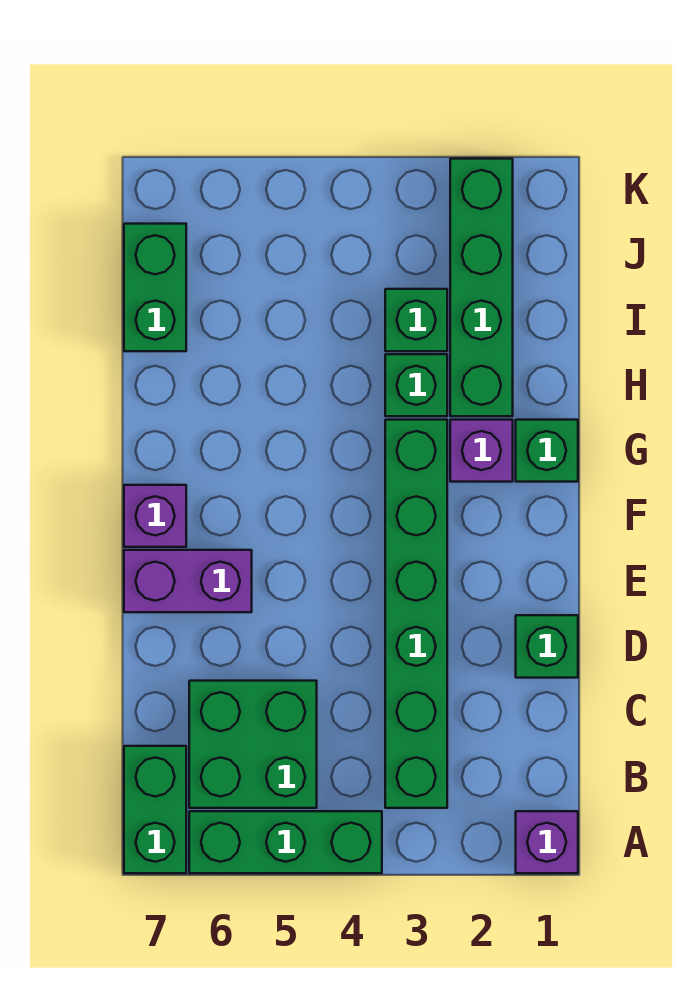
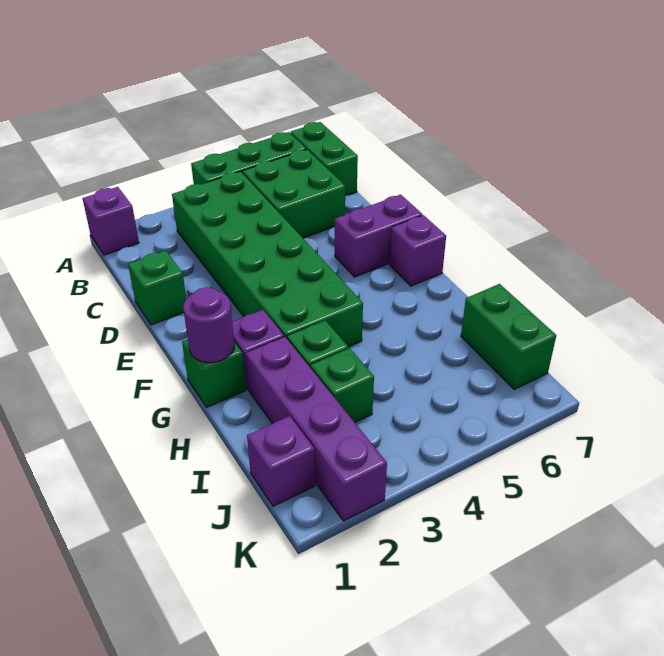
green 1x6 brick [385,420,447,808] -> green 2x6 brick [172,171,363,347]
none -> purple 1x1 round brick [183,287,234,363]
green 1x4 brick [450,159,513,416] -> purple 1x4 brick [246,337,387,521]
none -> purple 1x1 brick [247,416,315,506]

